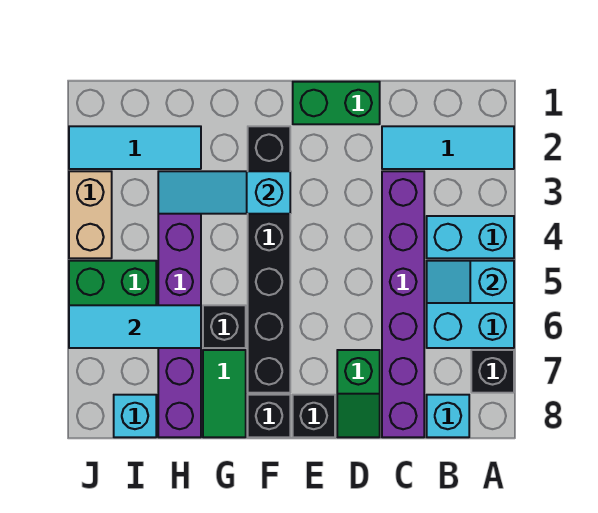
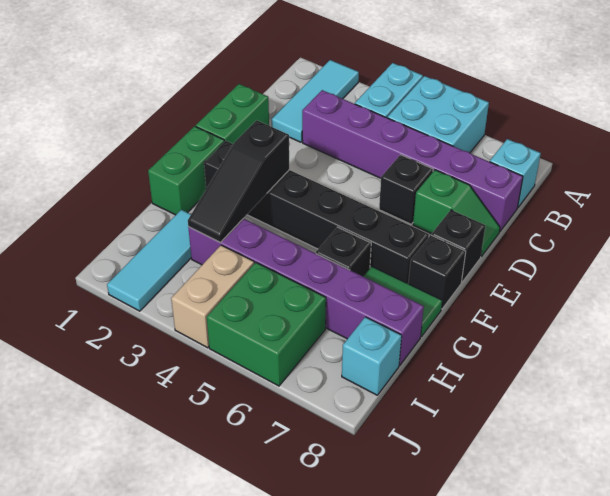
cyan 1x2 slope [427,261,514,303] -> none
black 1x1 brick [471,350,514,393] -> black 1x1 brick moved to [379,155,433,224]
none -> green 1x2 brick [148,126,225,215]
cyan 1x3 slope [158,171,290,214] -> black 1x3 slope [188,120,289,242]
cyan 1x3 tile [69,305,201,348] -> none
tan 1x2 brick [69,171,112,258] -> tan 1x2 brick turned to [171,245,254,348]

